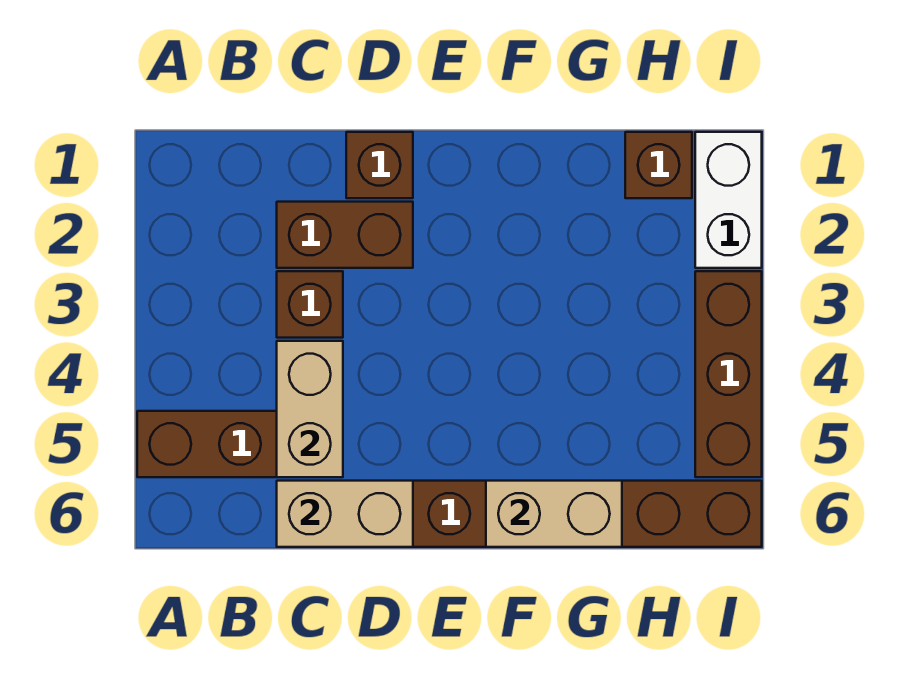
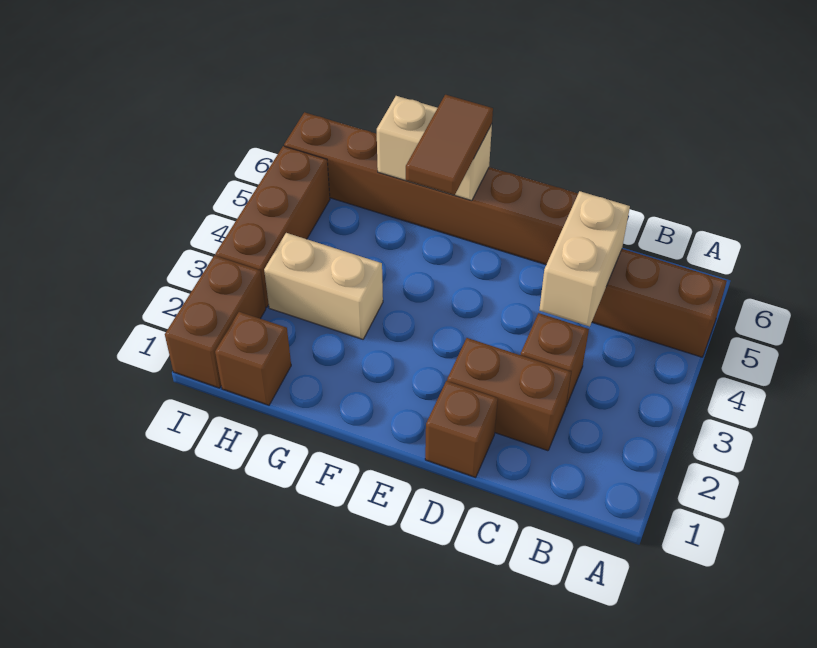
tan 1x2 brick [277,481,413,547] -> tan 1x2 brick moved to [264,233,383,339]
none -> brown 1x2 tile [406,95,493,195]
white 1x2 brick [695,132,762,268] -> brown 1x2 brick [165,255,266,388]

